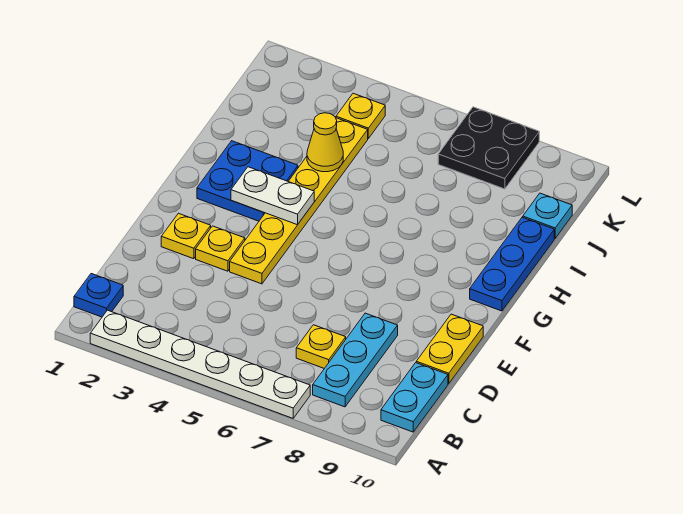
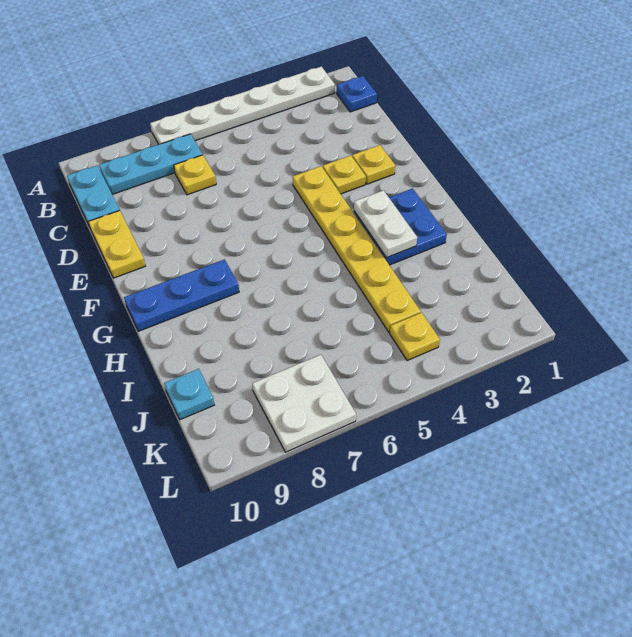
cyan 1x3 plate [313,313,398,407] -> cyan 1x3 plate turned to [99,134,203,194]
white 1x2 plate [231,167,314,225] -> white 1x2 plate turned to [354,190,417,258]
blue 1x3 plate [470,217,554,311] -> blue 1x3 plate turned to [124,259,239,331]
yellow 1x1 cone [307,113,343,172] -> none
black 2x2 plate [438,107,539,189] -> white 2x2 plate [252,355,356,452]

